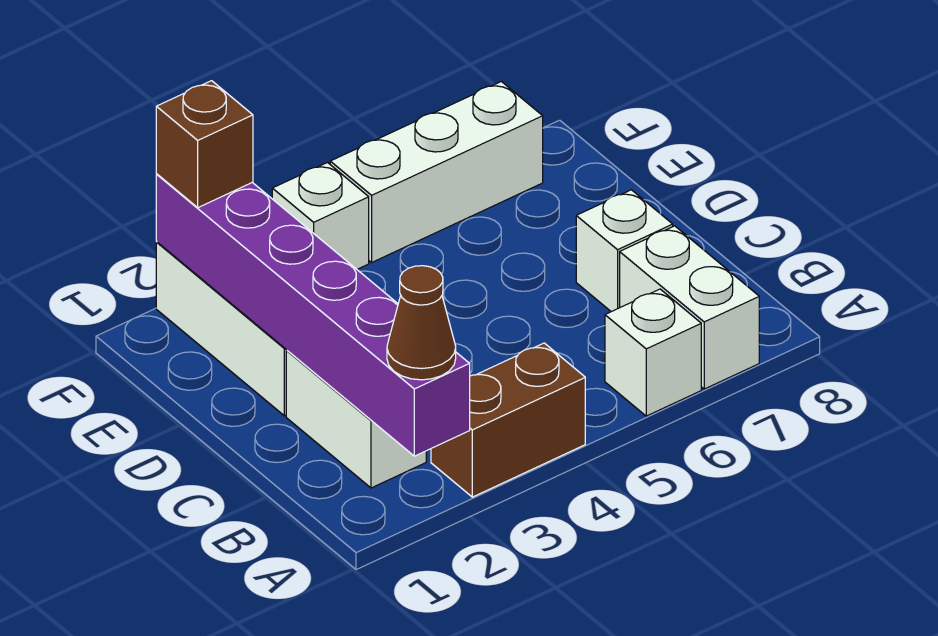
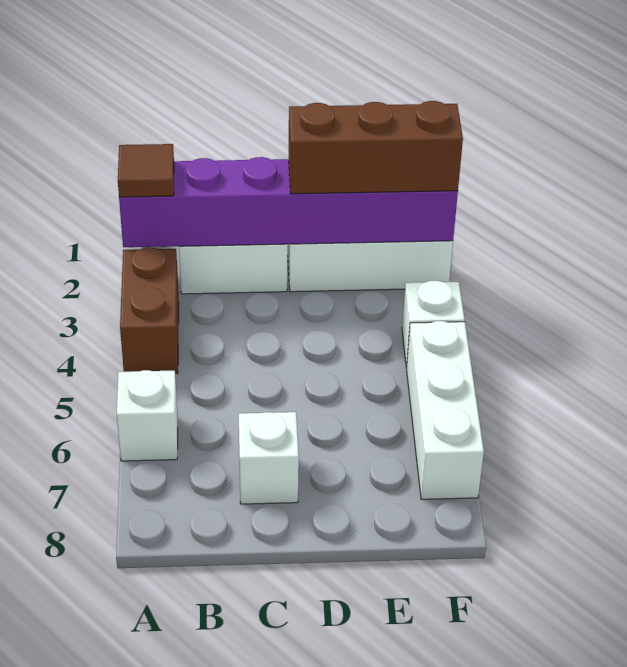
brown 1x1 cone [387,266,456,380] -> brown 1x1 tile [118,144,174,197]
white 1x2 brick [620,226,759,389] -> none
brown 1x1 brick [156,81,253,208] -> brown 1x3 brick [289,101,463,194]

